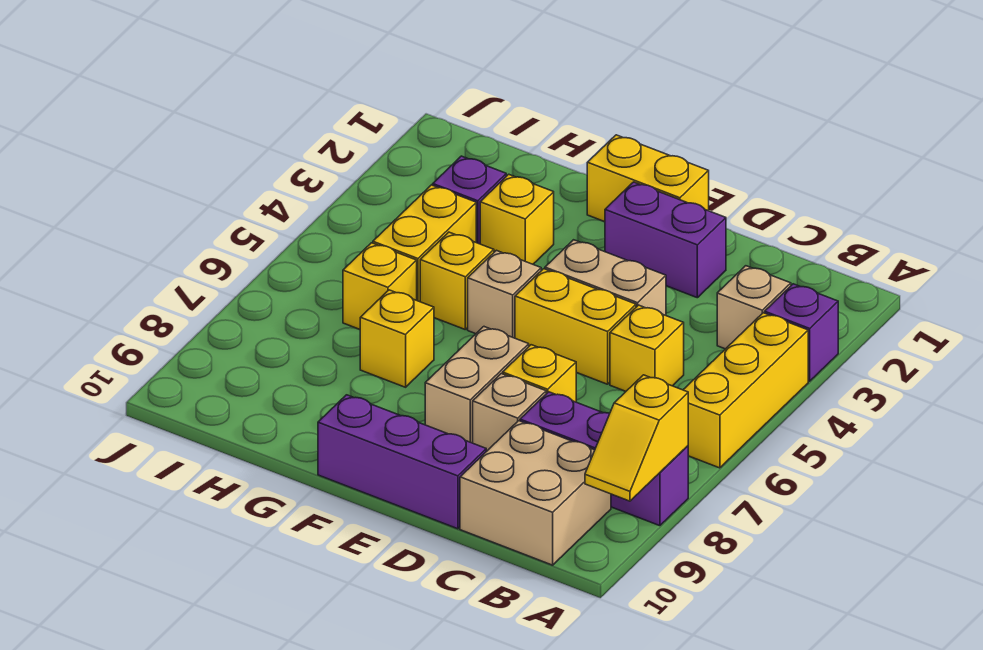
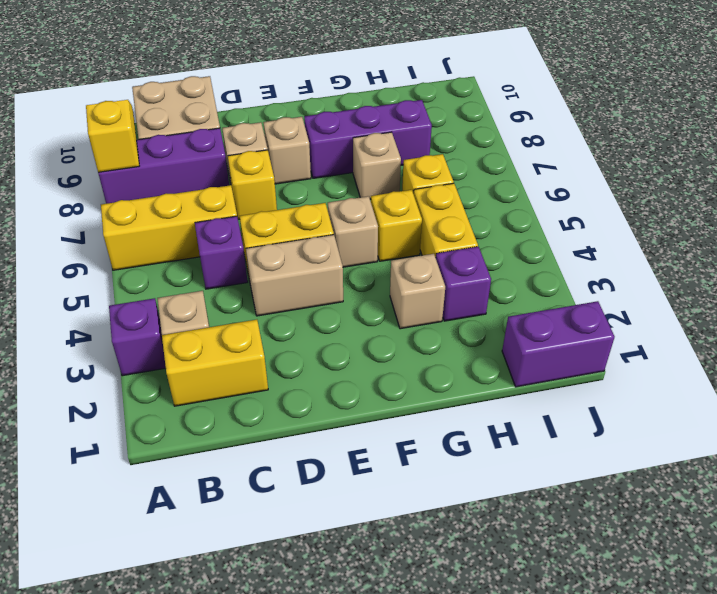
yellow 1x3 brick [683,313,808,468] -> yellow 1x3 brick turned to [101,185,237,270]
yellow 1x1 brick [610,305,684,391] -> purple 1x1 brick [195,216,248,289]
purple 1x2 brick [605,182,726,298] -> purple 1x2 brick moved to [502,301,615,387]
purple 1x3 brick [318,395,486,529] -> purple 1x3 brick moved to [304,100,432,178]
yellow 1x2 brick [587,135,709,222] -> yellow 1x2 brick moved to [162,320,268,406]
tan 1x2 brick [425,327,529,443] -> tan 1x1 brick [263,117,311,184]
yellow 1x1 brick [480,174,554,264] -> tan 1x1 brick [390,254,445,329]
yellow 1x1 brick [360,290,434,387] -> tan 1x1 brick [353,132,401,199]

